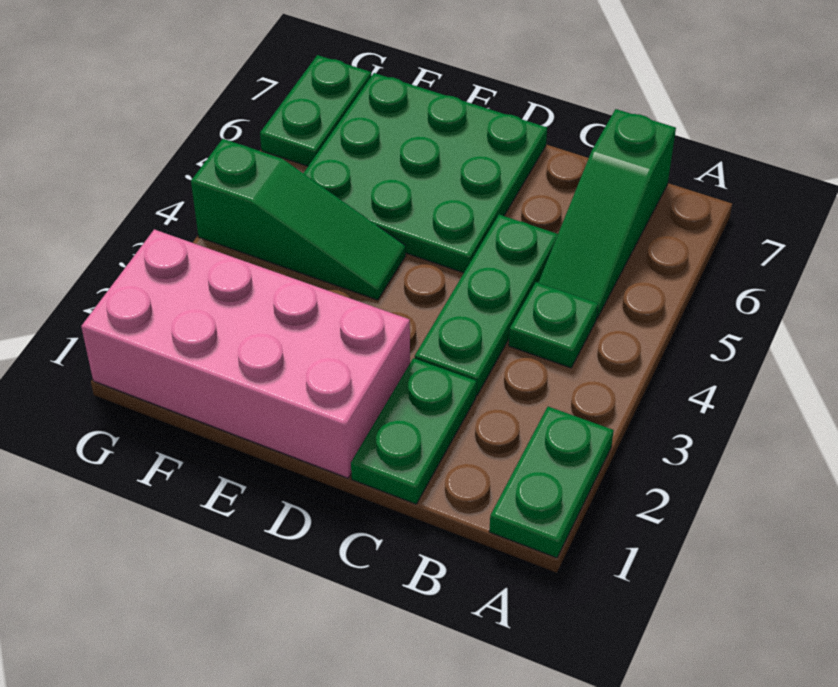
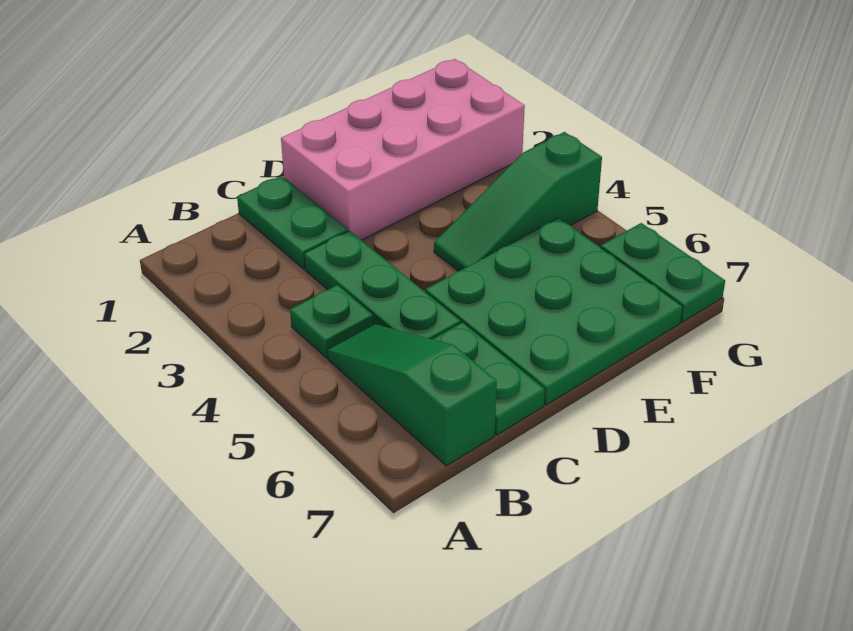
green 1x2 plate [489,407,614,558] -> green 1x2 plate moved to [433,322,545,435]

